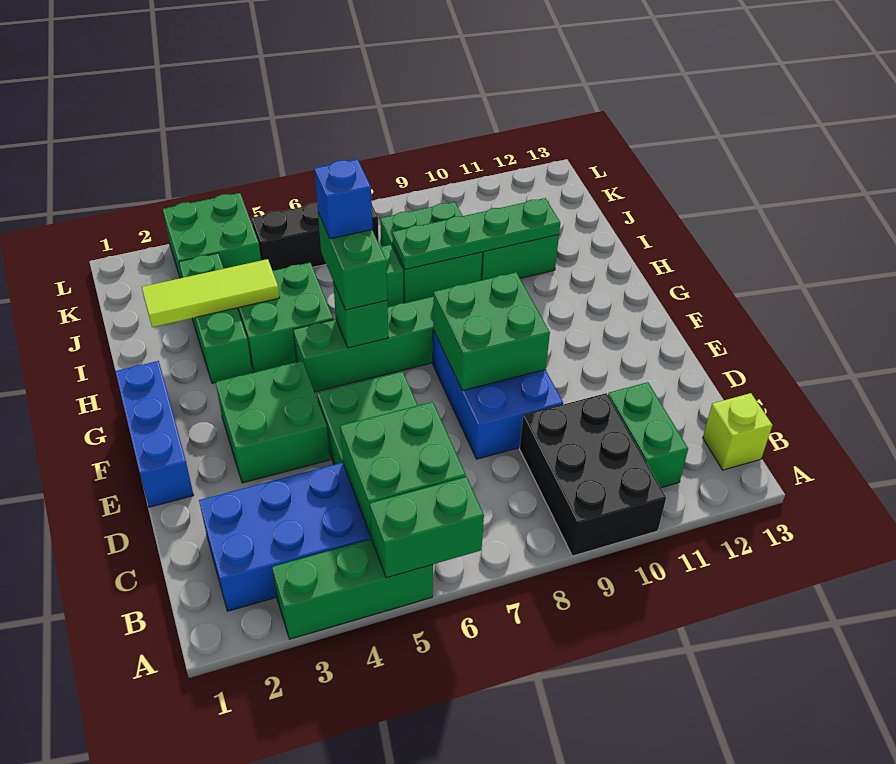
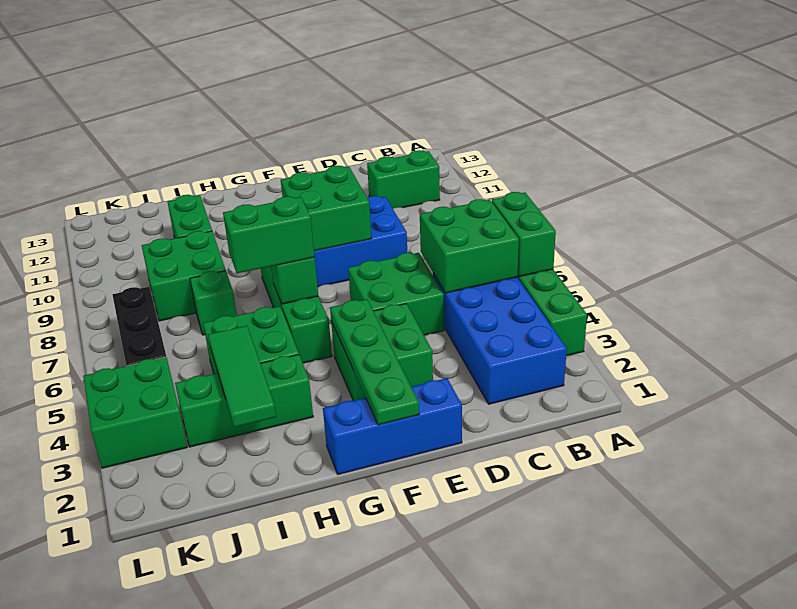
black 2x3 brick [520,393,666,556] -> none
lime 1x1 brick [703,393,773,470] -> none
blue 1x1 brick [315,159,372,239] -> none
lime 1x3 tile [142,259,279,327] -> green 1x3 tile [208,326,276,427]
green 1x4 plate [393,198,560,270] -> green 1x4 plate moved to [330,299,419,425]

